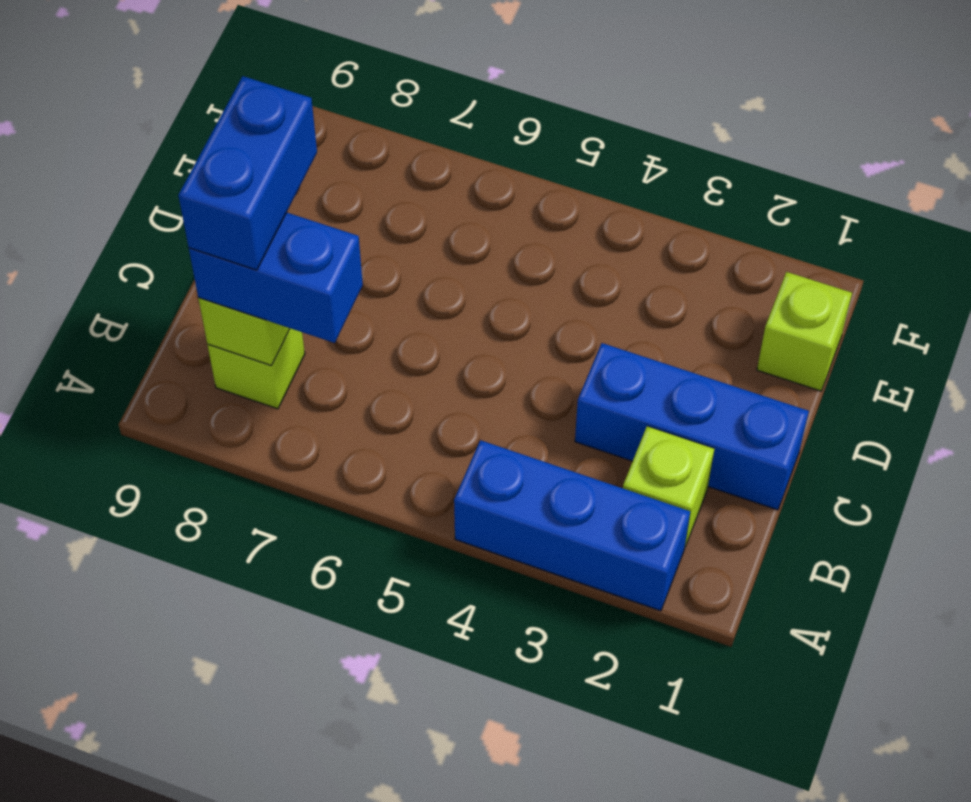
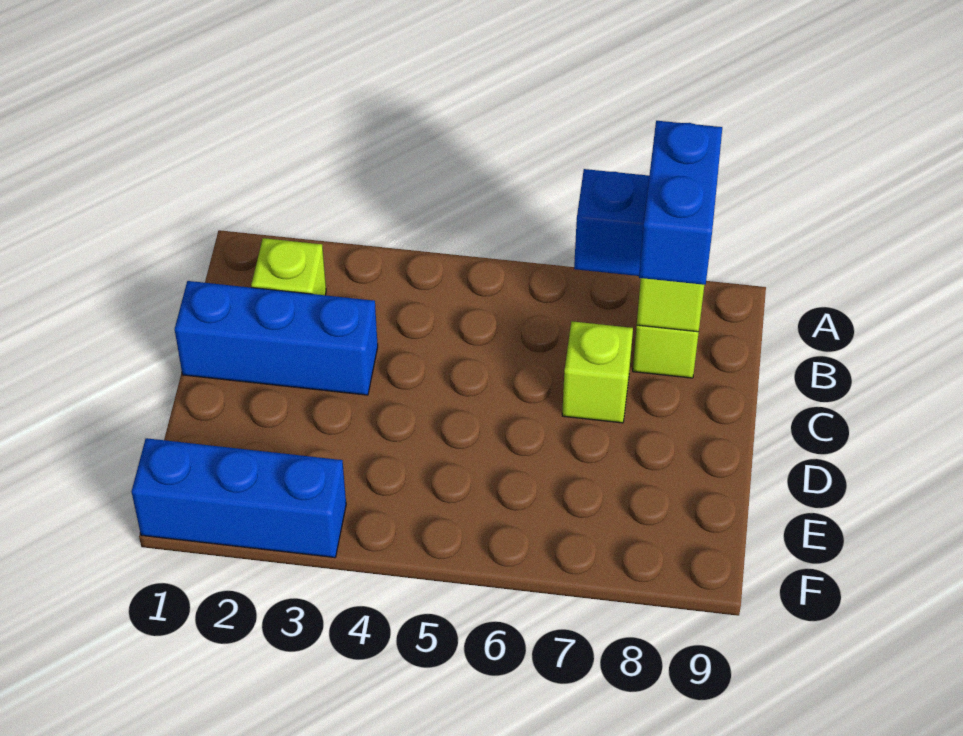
blue 1x3 brick [454,440,690,611] -> blue 1x3 brick moved to [132,438,346,558]
lime 1x1 brick [757,272,852,391] -> lime 1x1 brick moved to [562,321,633,423]

